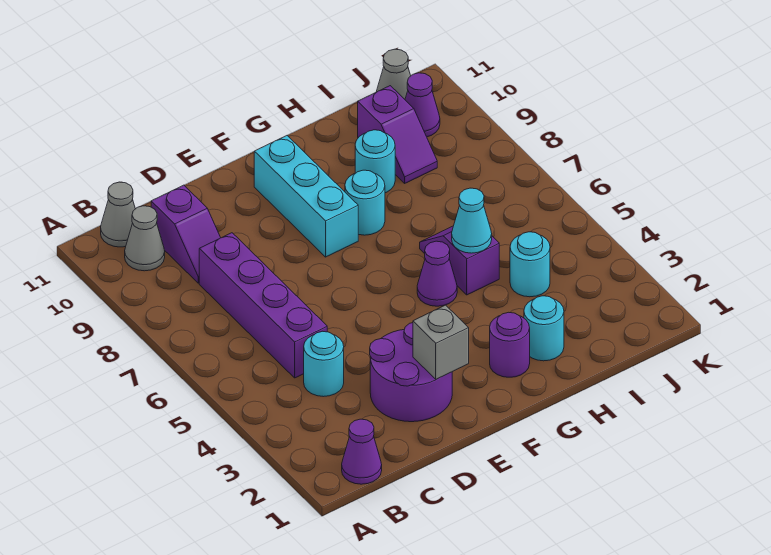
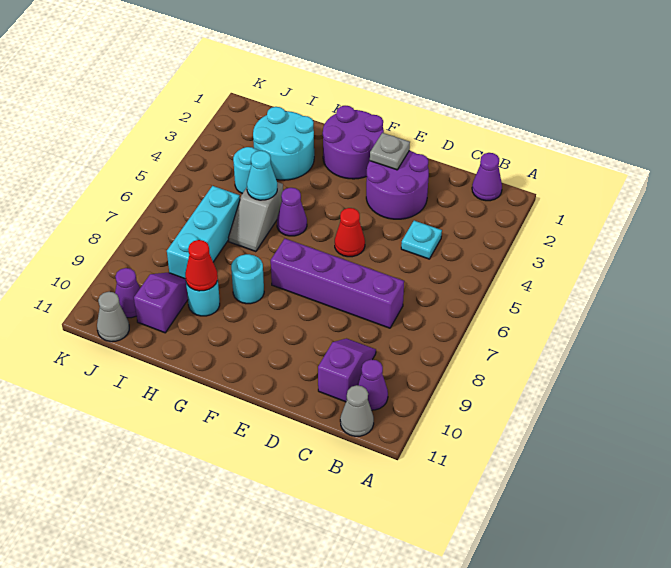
grey 1x1 cone [125,206,165,271] -> purple 1x1 cone [358,359,388,410]
cyan 1x1 round brick [304,331,344,397] -> cyan 1x1 plate [401,221,442,259]
purple 1x4 brick [199,233,327,378] -> purple 1x4 brick turned to [271,239,404,328]
grey 1x1 brick [413,305,469,379] -> grey 1x1 plate [370,133,410,170]
none -> red 1x1 cone [335,208,365,257]
cyan 1x3 brick [254,136,358,257] -> cyan 1x3 brick moved to [167,186,240,279]
purple 1x1 round brick [490,312,530,377] -> purple 2x2 round brick [323,106,384,179]
cyan 1x1 round brick [524,296,564,361] -> cyan 2x2 round brick [253,107,314,180]
purple 1x2 slope [420,226,499,295] -> grey 1x2 slope [228,182,283,252]
none -> red 1x1 cone [185,240,218,291]

